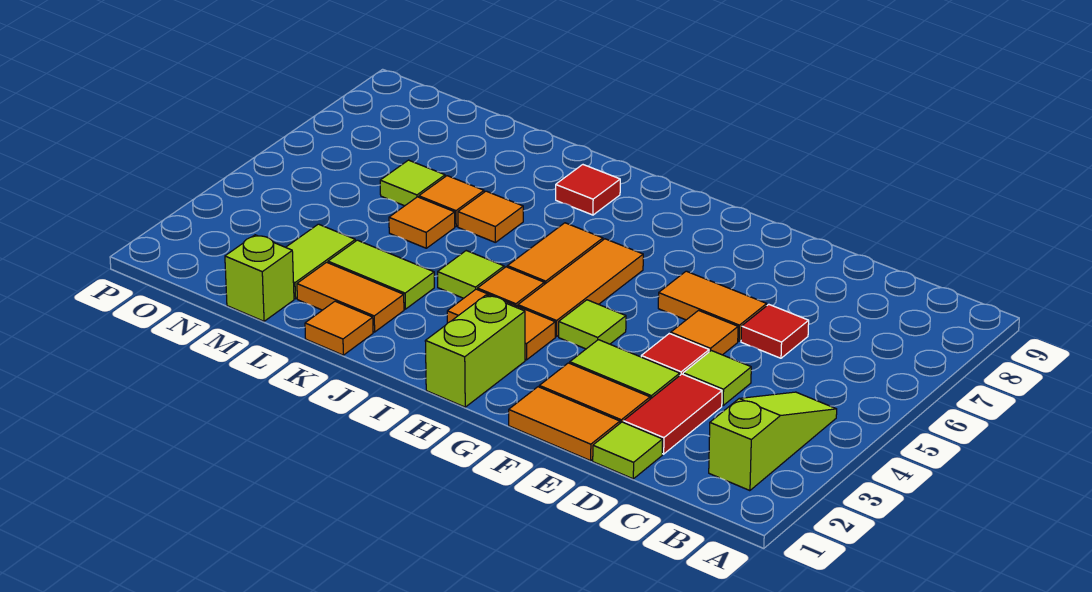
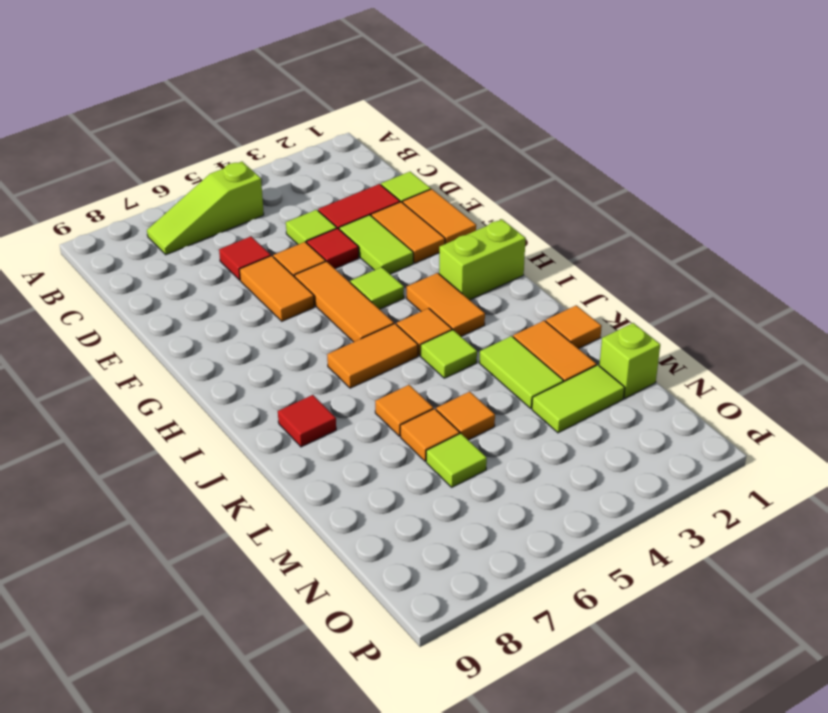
lime 1x3 slope [709,392,837,491] -> lime 1x3 slope moved to [147,162,264,255]
orange 1x3 tile [518,239,643,337] -> orange 1x3 tile turned to [295,261,394,342]

